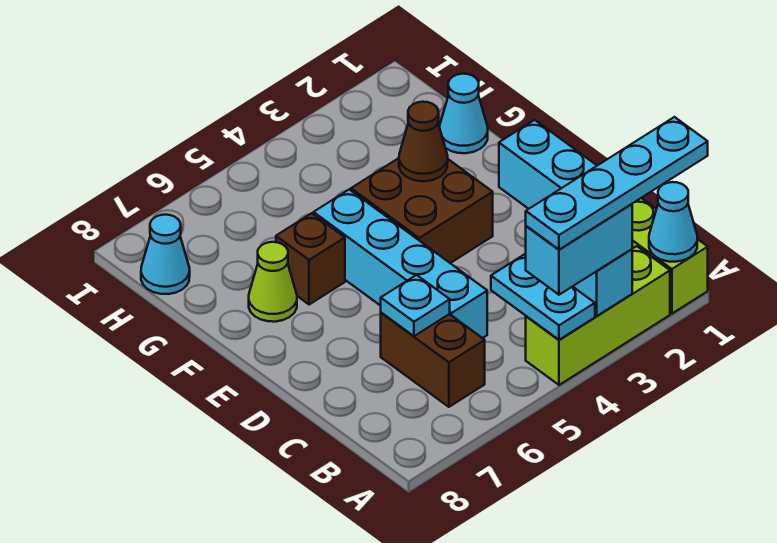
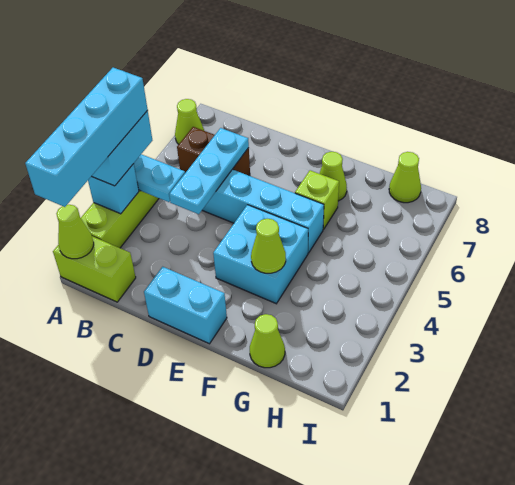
cyan 1x1 cone [649,182,697,262] -> lime 1x1 cone [56,205,94,259]
cyan 1x4 plate [526,117,708,250] -> cyan 1x4 brick [25,68,148,207]
none -> lime 1x1 cone [175,99,204,144]
cyan 1x1 plate [381,275,450,336] -> cyan 1x3 plate [169,128,249,214]
brown 2x2 brick [351,158,493,263] -> cyan 2x2 brick [213,205,308,304]
brown 1x1 cone [399,102,448,181] -> lime 1x1 cone [251,219,286,273]
brown 1x1 brick [276,213,345,305] -> lime 1x1 brick [295,170,339,229]
cyan 1x1 cone [439,74,488,153] -> lime 1x1 cone [250,314,285,368]
cyan 1x1 cone [141,215,190,294] -> lime 1x1 cone [389,152,421,203]

